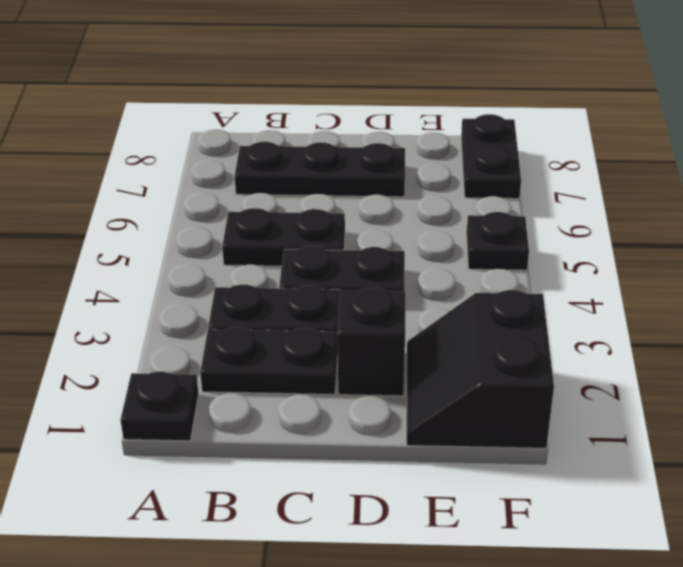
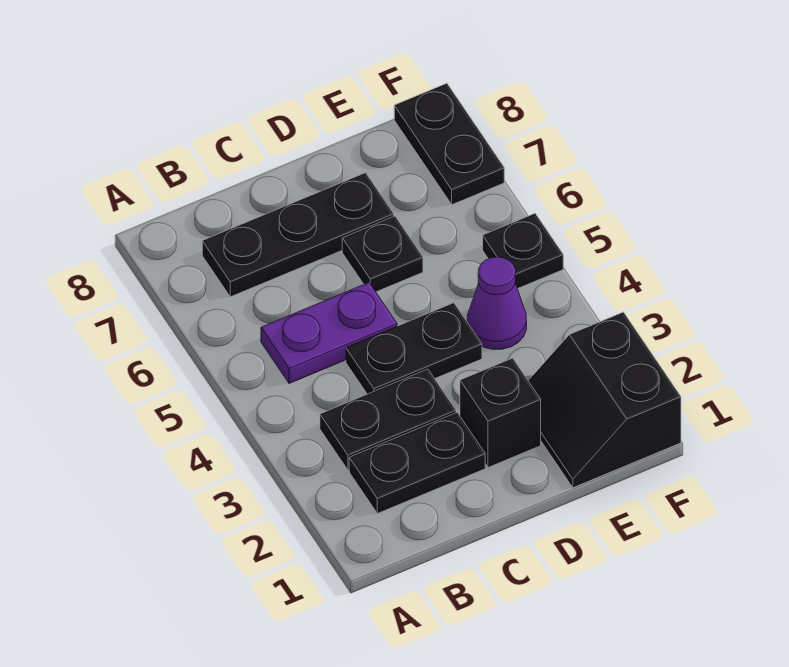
black 1x1 plate [121,372,199,441] -> black 1x1 plate moved to [342,216,423,292]
black 1x2 plate [222,208,345,266] -> purple 1x2 plate [261,283,397,384]
none -> purple 1x1 cone [467,257,527,349]

